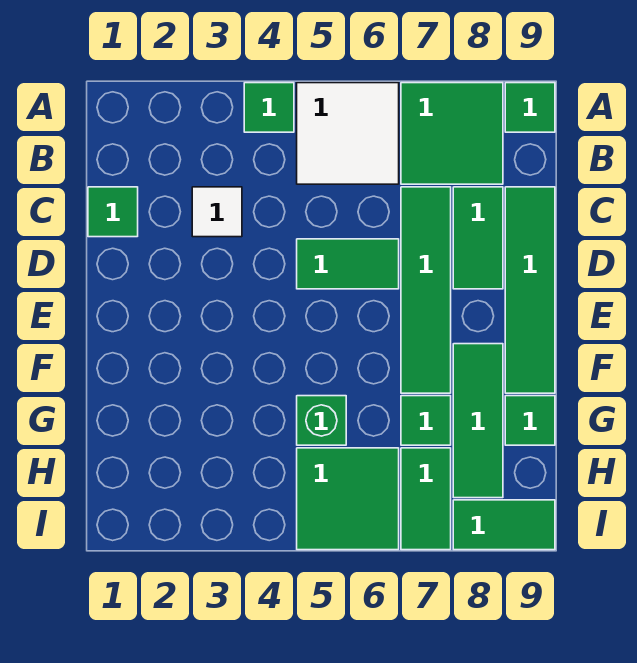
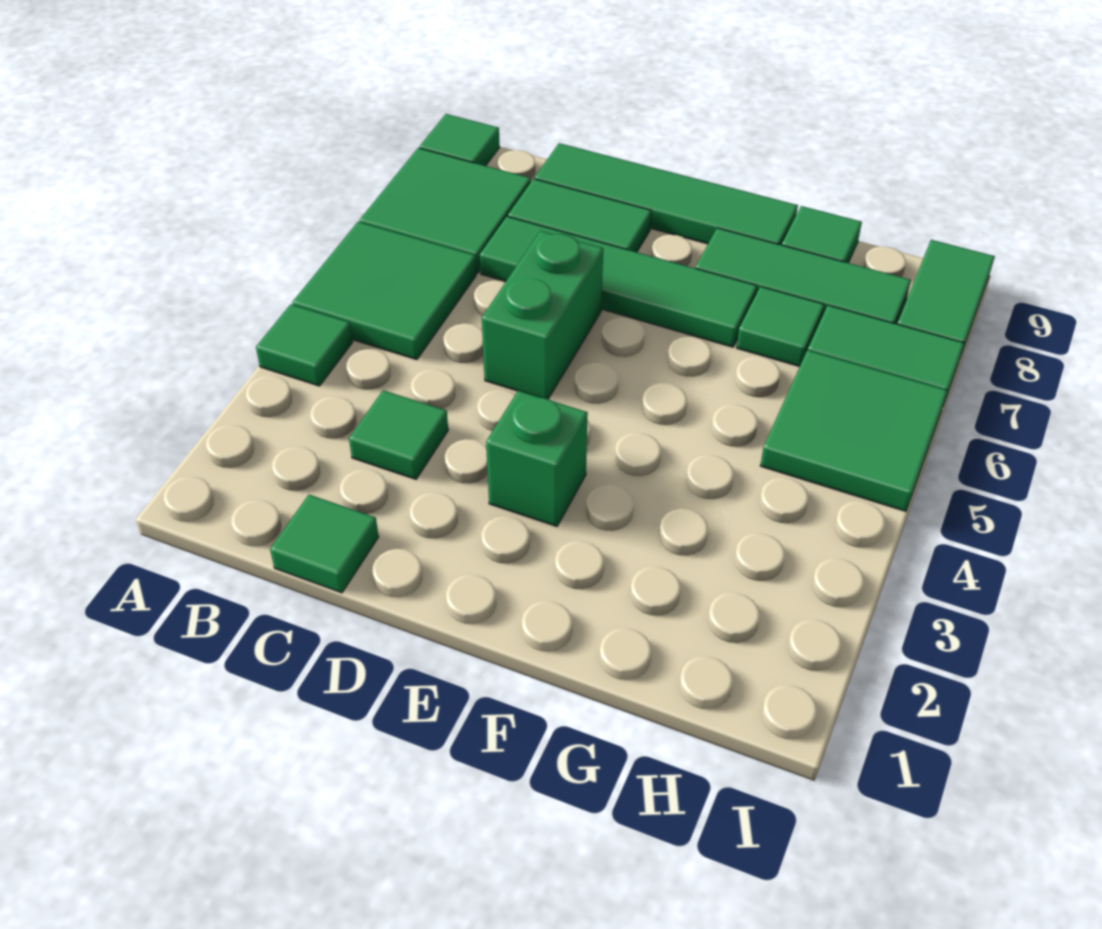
white 2x2 tile [297,83,399,184] -> green 2x2 tile [292,222,476,360]
white 1x1 tile [192,187,242,237] -> green 1x1 tile [349,390,448,479]
green 1x2 tile [297,239,399,289] -> green 1x2 brick [482,231,603,399]
green 1x1 brick [297,396,346,445] -> green 1x1 brick moved to [486,391,588,526]

